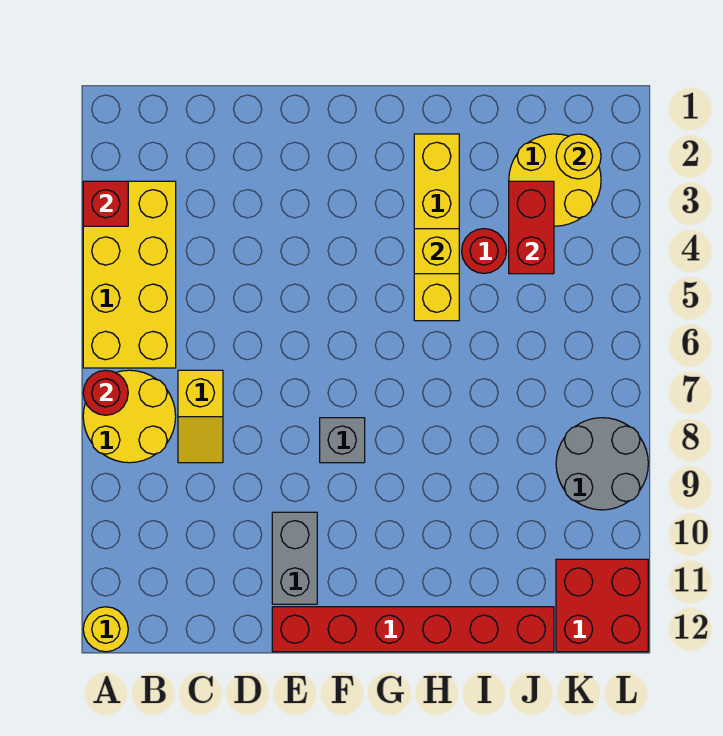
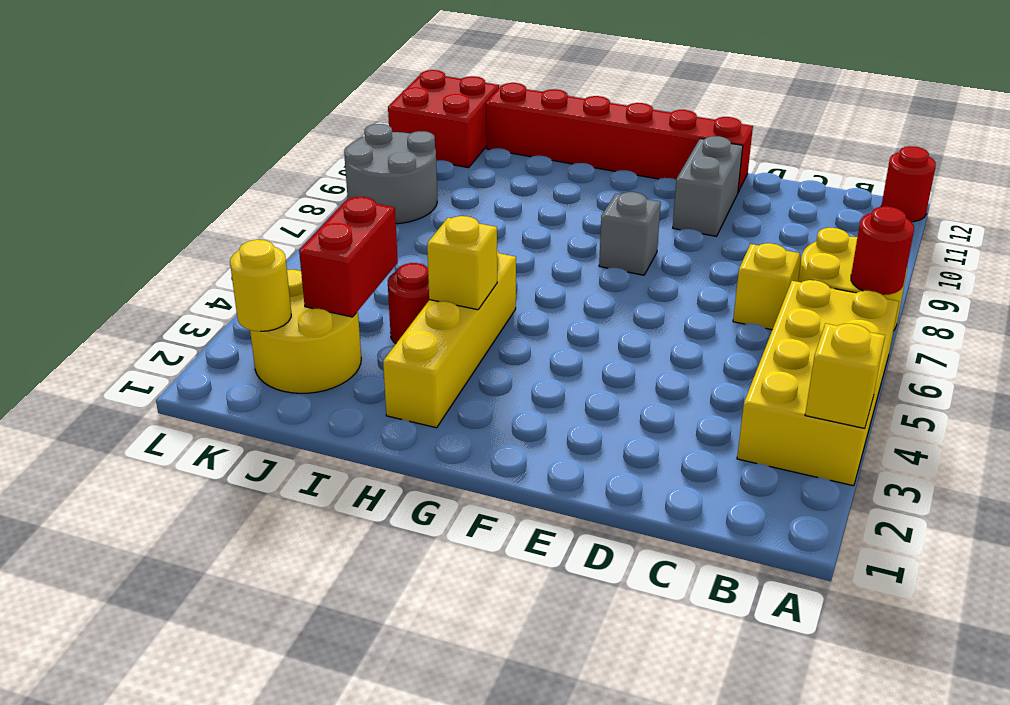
red 1x1 brick [83,181,128,226] -> yellow 1x1 brick [805,324,885,428]
yellow 1x1 round brick [83,607,128,652] -> red 1x1 round brick [881,146,936,222]

